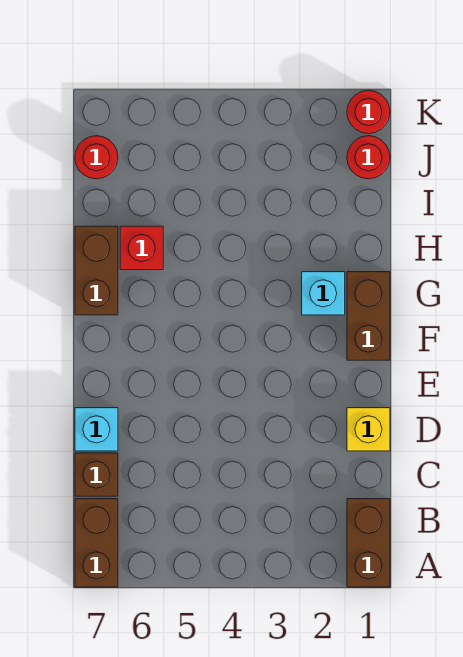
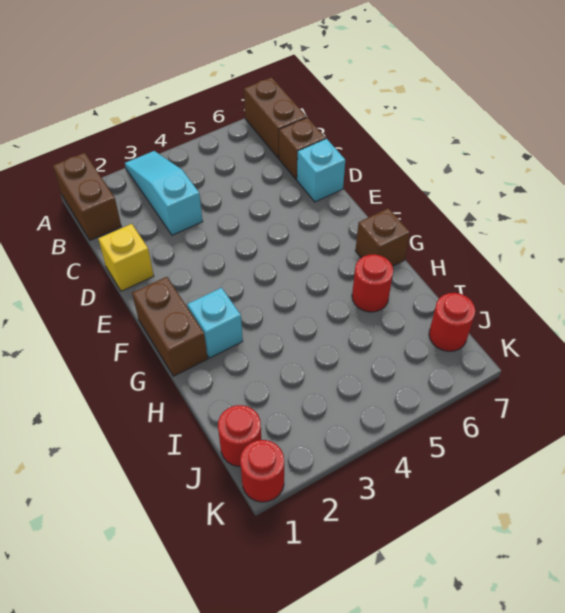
none -> cyan 1x3 slope [125,151,203,235]
brown 1x2 brick [75,226,118,315] -> brown 1x1 brick [355,208,410,266]
red 1x1 brick [120,226,163,270] -> red 1x1 round brick [352,254,393,312]

